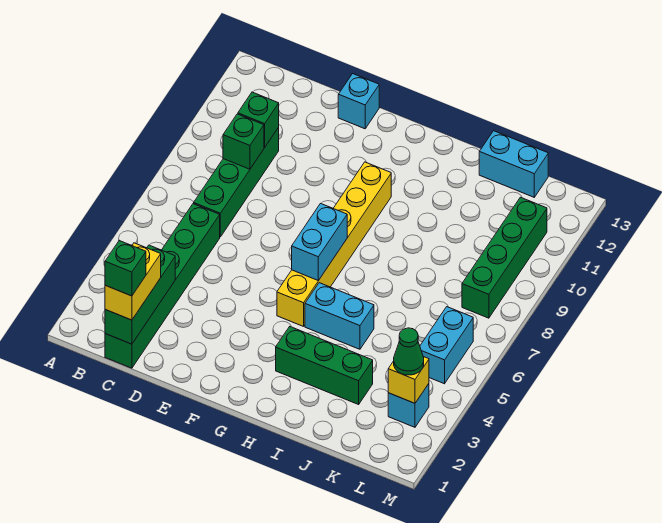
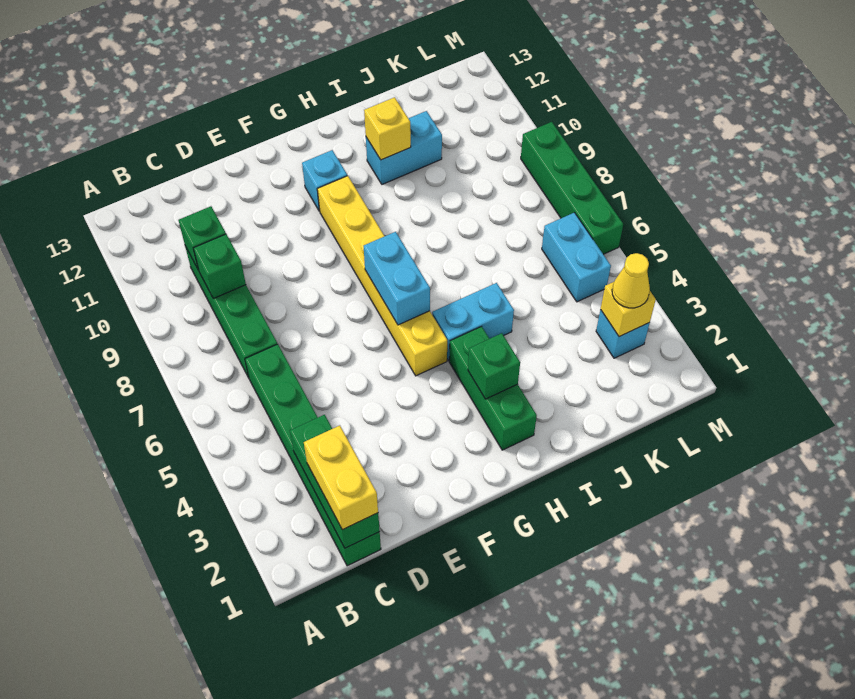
green 1x1 brick [105,241,146,296] -> green 1x1 brick moved to [468,333,520,399]
cyan 1x1 brick [338,74,379,129] -> cyan 1x1 brick moved to [302,150,347,211]
green 1x3 brick [276,327,373,404] -> green 1x3 brick turned to [449,326,537,450]
none -> yellow 1x1 brick [364,97,411,160]
cyan 1x2 brick [479,131,548,197] -> cyan 1x2 brick moved to [366,111,442,184]
green 1x1 cone [394,328,424,375] -> yellow 1x1 cone [612,253,650,308]
green 1x4 brick [462,197,547,318] -> green 1x4 brick moved to [521,122,623,254]

